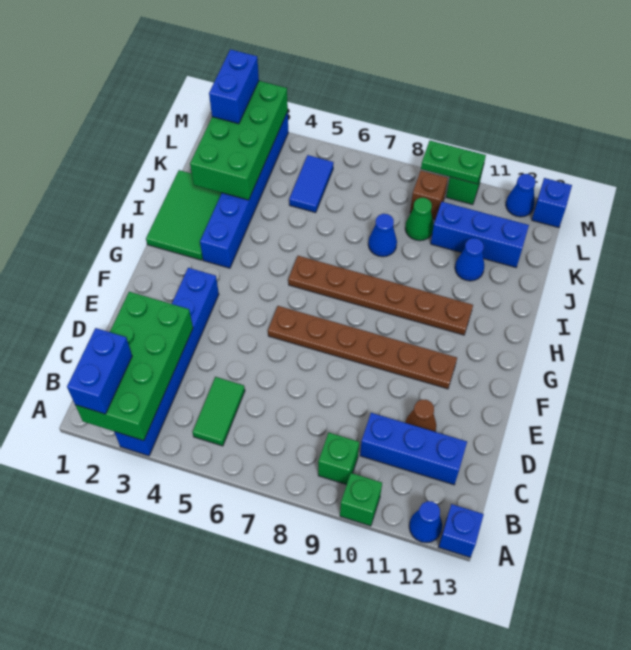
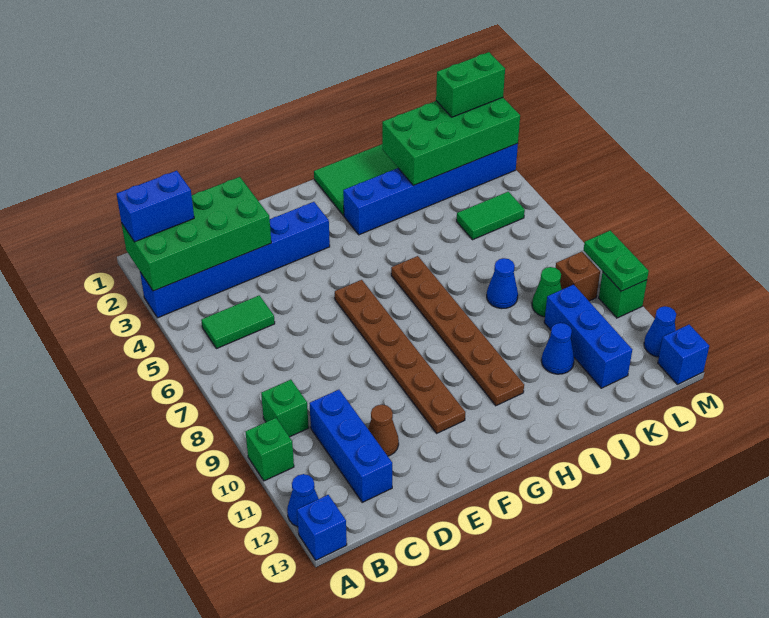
blue 1x2 tile [289,155,334,213] -> green 1x2 tile [457,192,525,240]
blue 1x2 brick [209,49,259,124] -> green 1x2 brick [436,52,505,117]

